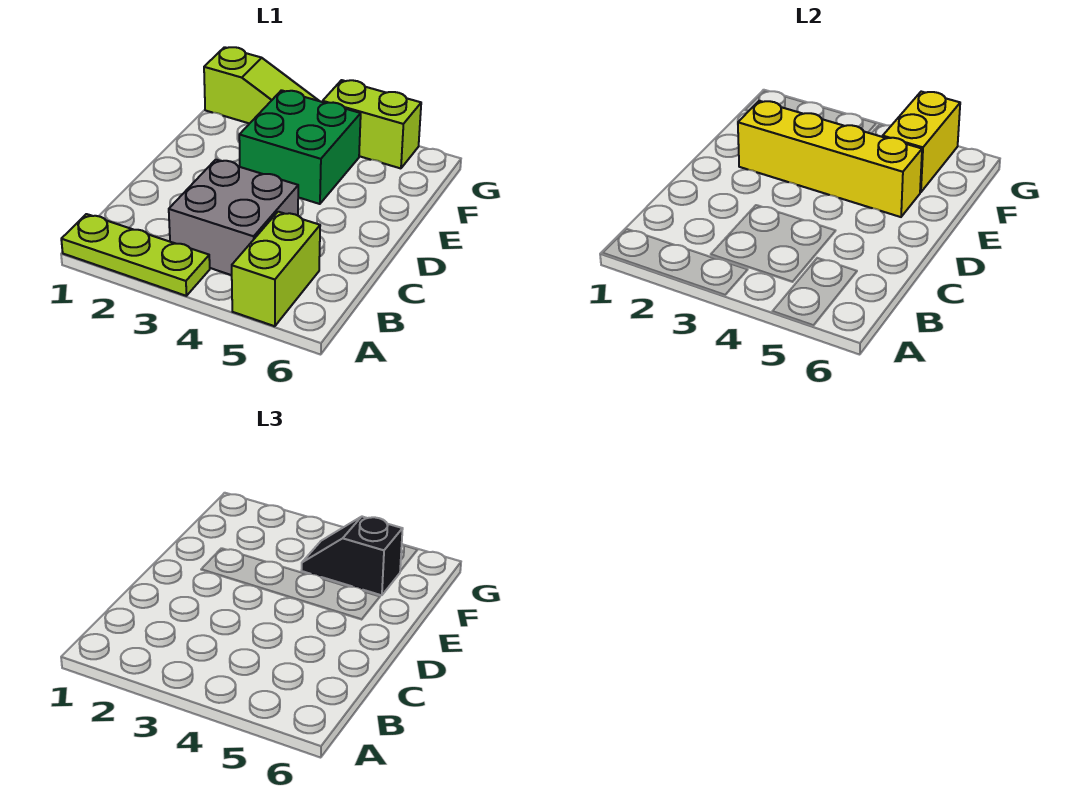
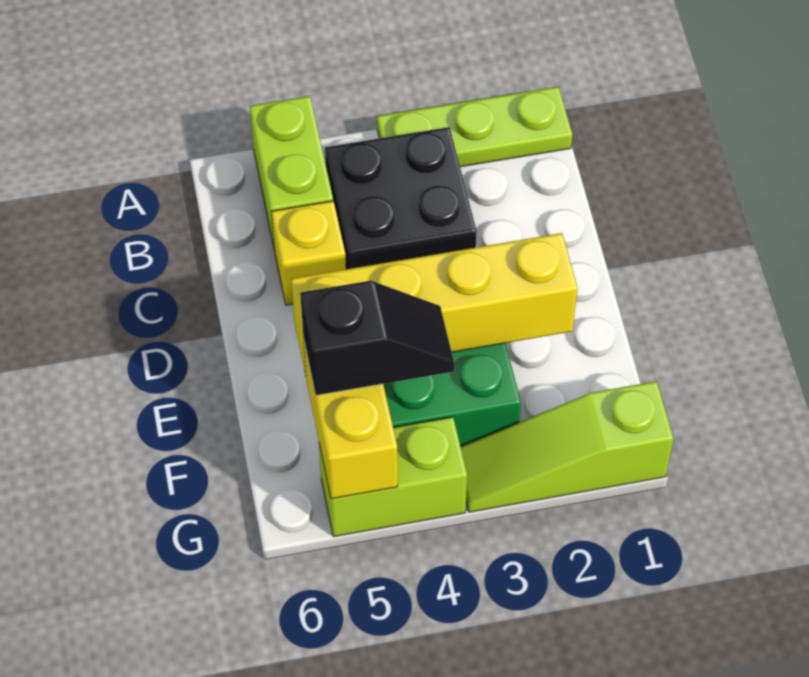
grey 2x2 brick [169,160,298,275] -> black 2x2 brick [325,127,477,269]
none -> yellow 1x1 brick [272,201,346,305]

